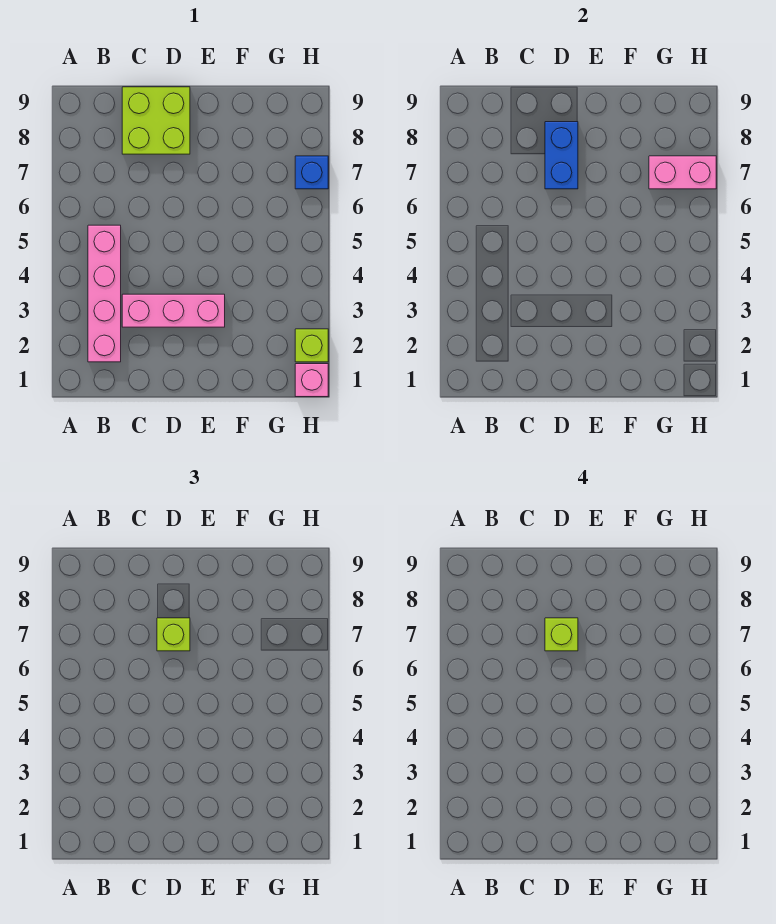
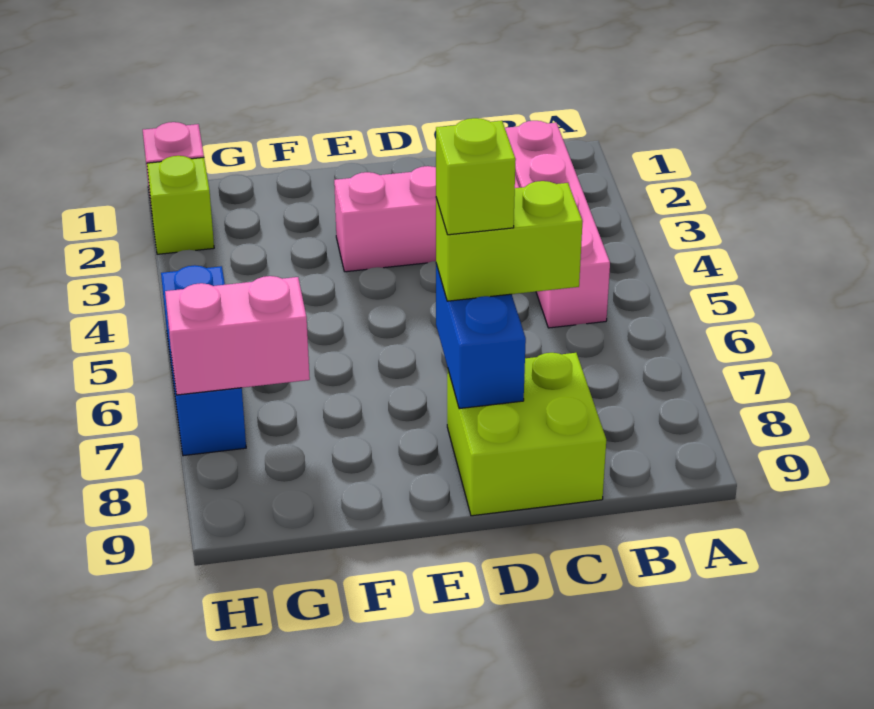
lime 1x1 brick [157,618,190,651] -> lime 1x2 brick [436,181,583,301]
blue 1x1 brick [295,156,328,189] -> blue 1x3 brick [161,265,246,456]

